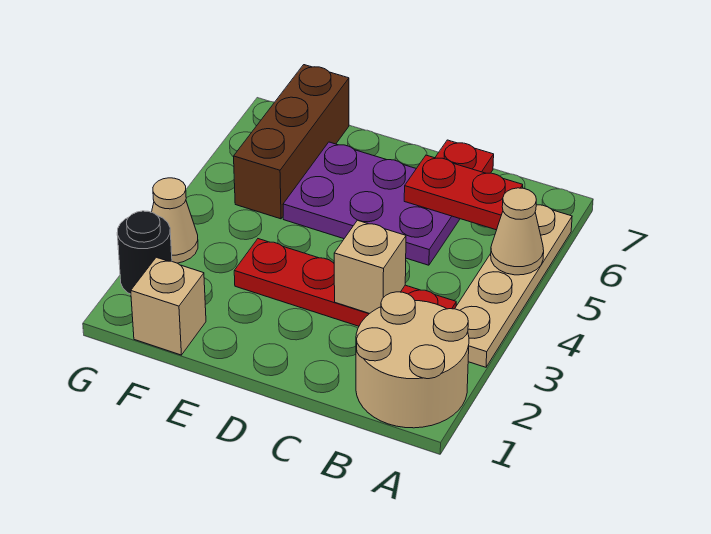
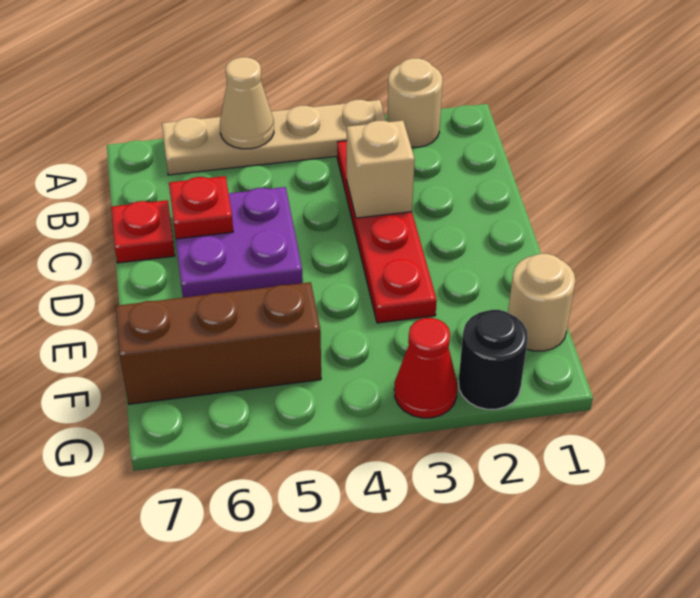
tan 2x2 round brick [356,292,469,428] -> tan 1x1 round brick [387,58,443,147]
red 1x2 plate [404,155,523,230] -> red 1x1 plate [169,176,233,239]
purple 2x3 plate [283,142,460,265] -> purple 2x2 plate [176,187,303,298]
tan 1x1 brick [131,257,206,355] -> tan 1x1 round brick [508,254,575,351]
tan 1x1 cone [152,178,198,263] -> red 1x1 cone [394,318,457,418]

